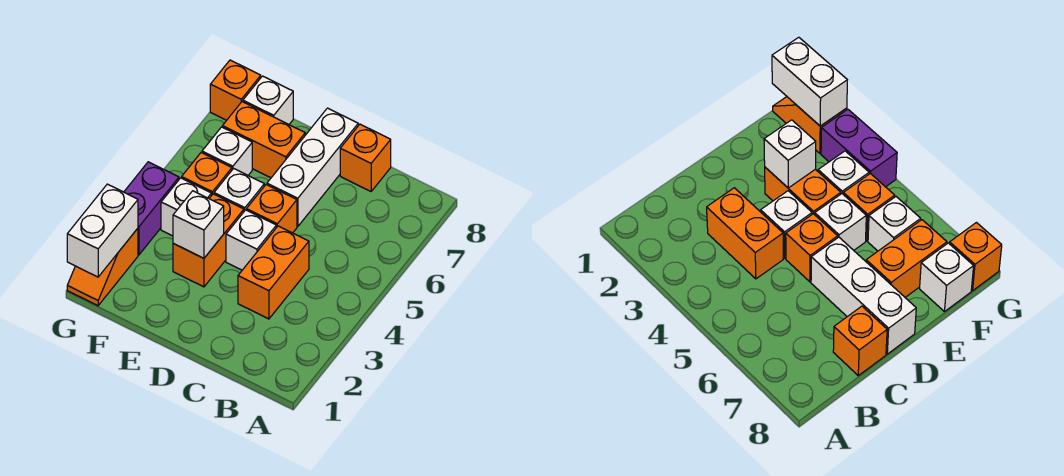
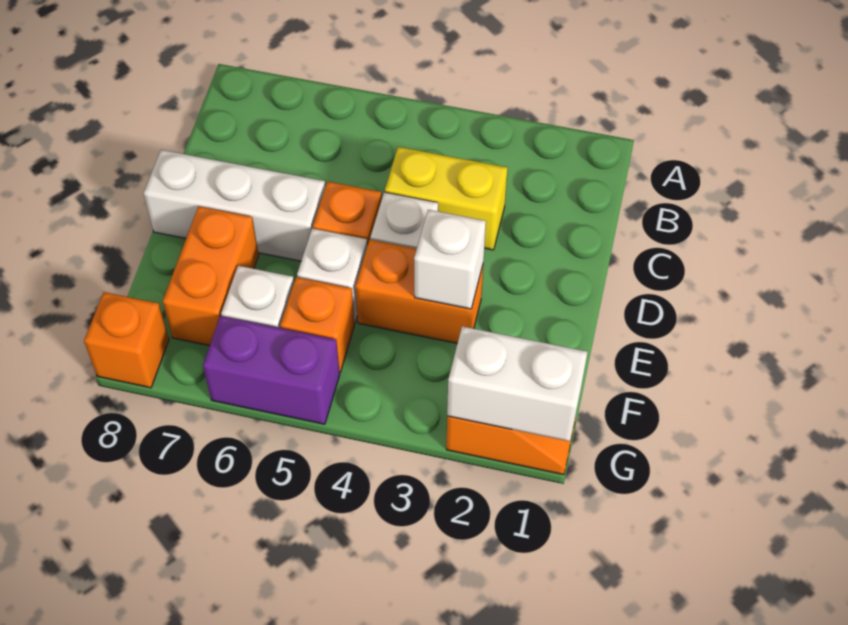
orange 1x2 brick [238,226,309,319] -> yellow 1x2 brick [385,147,508,250]
orange 1x1 brick [340,124,391,191] -> none
white 1x1 brick [161,178,212,236] -> none
white 1x1 brick [243,76,293,124] -> none
purple 1x2 brick [124,162,179,255] -> purple 1x2 brick moved to [203,316,340,424]

